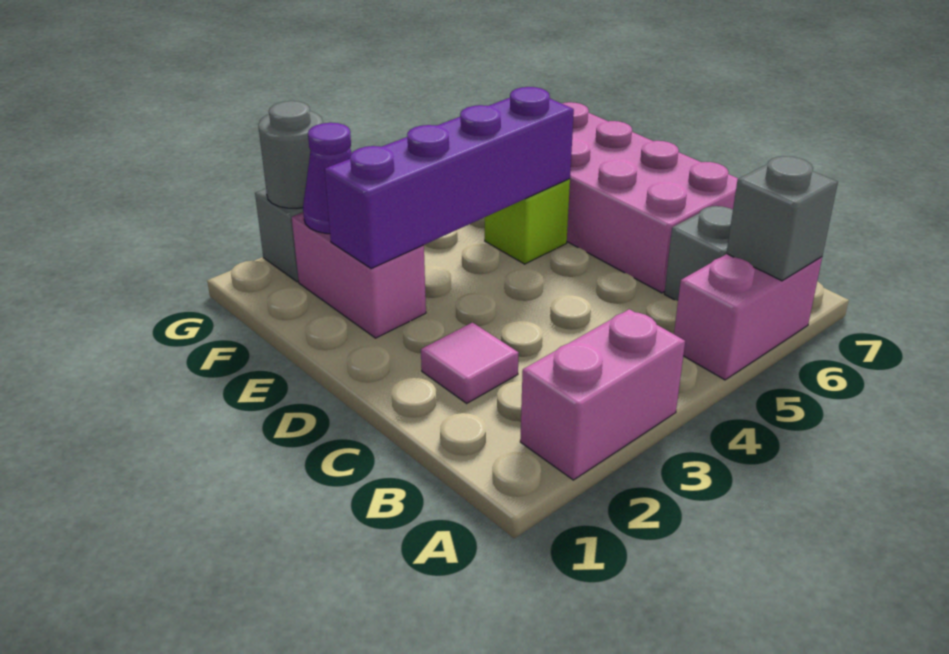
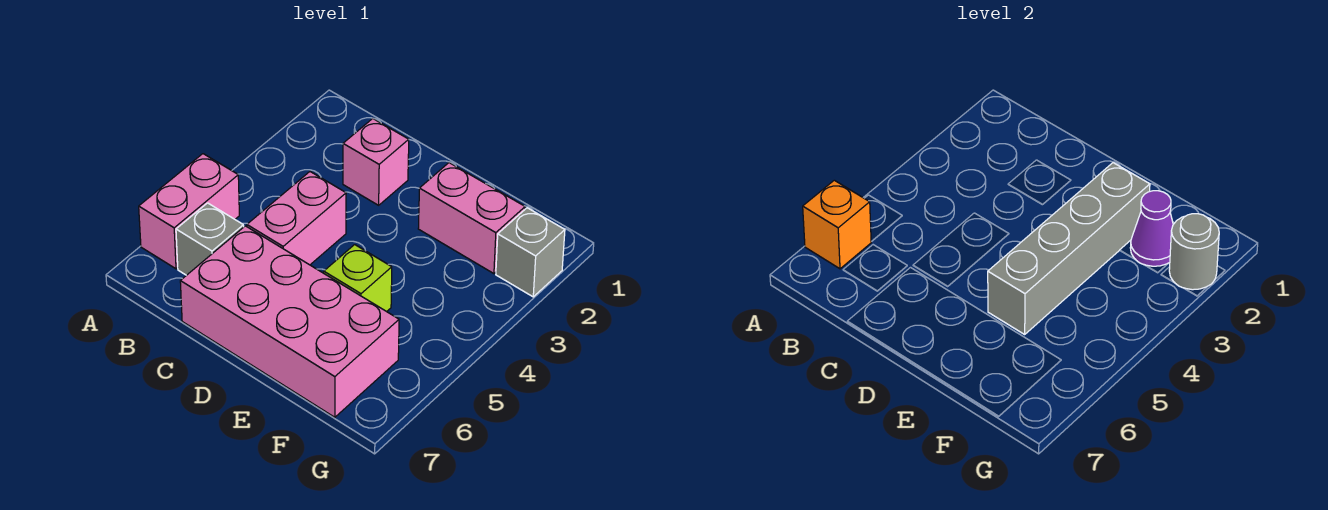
pink 1x2 brick [520,309,685,480] -> pink 1x2 brick moved to [247,172,346,265]
grey 1x1 brick [727,156,838,281] -> orange 1x1 brick [803,180,871,269]
pink 1x1 tile [421,323,519,403] -> pink 1x1 brick [343,119,409,205]
purple 1x4 brick [325,87,574,269] -> grey 1x4 brick [988,163,1150,334]

